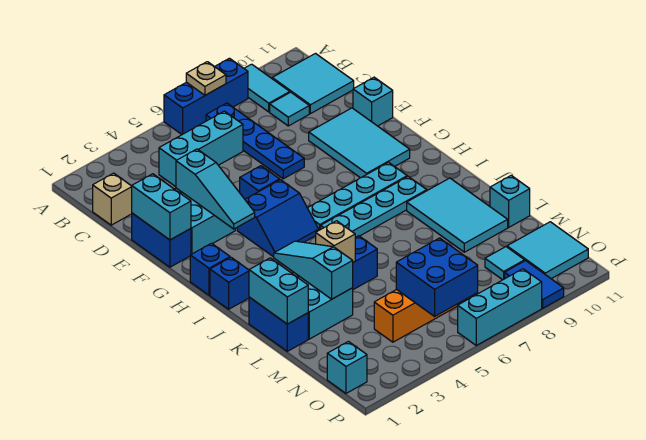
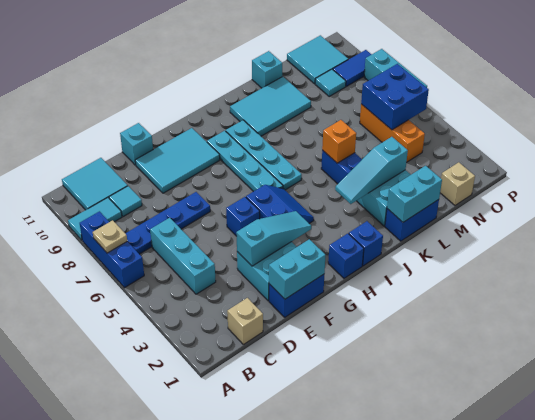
tan 1x1 brick [316,221,355,262] -> tan 1x1 brick moved to [440,162,475,205]
none -> orange 1x1 brick [322,120,356,163]
cyan 1x1 brick [327,342,367,393] -> none

